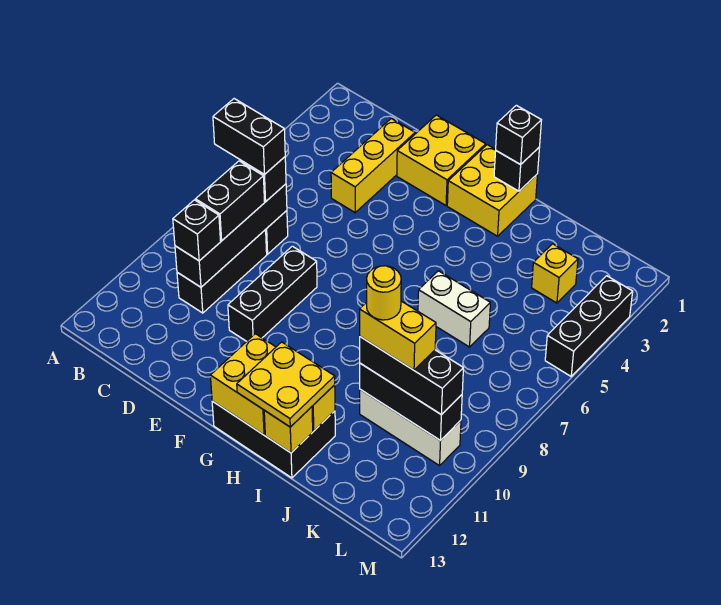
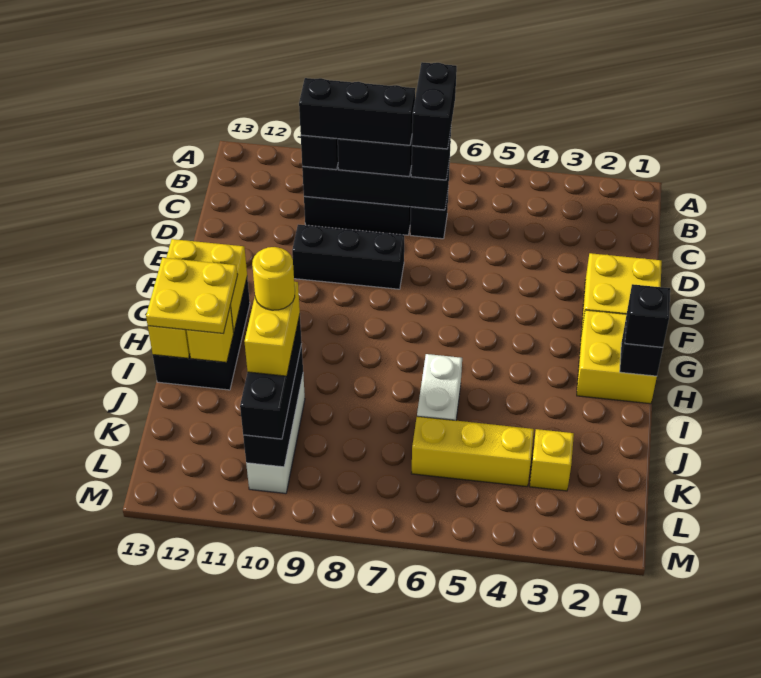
yellow 1x3 brick [331,119,415,213] -> yellow 1x3 brick moved to [411,416,534,487]
black 1x3 brick [545,276,633,376] -> black 1x3 brick moved to [299,78,415,145]

